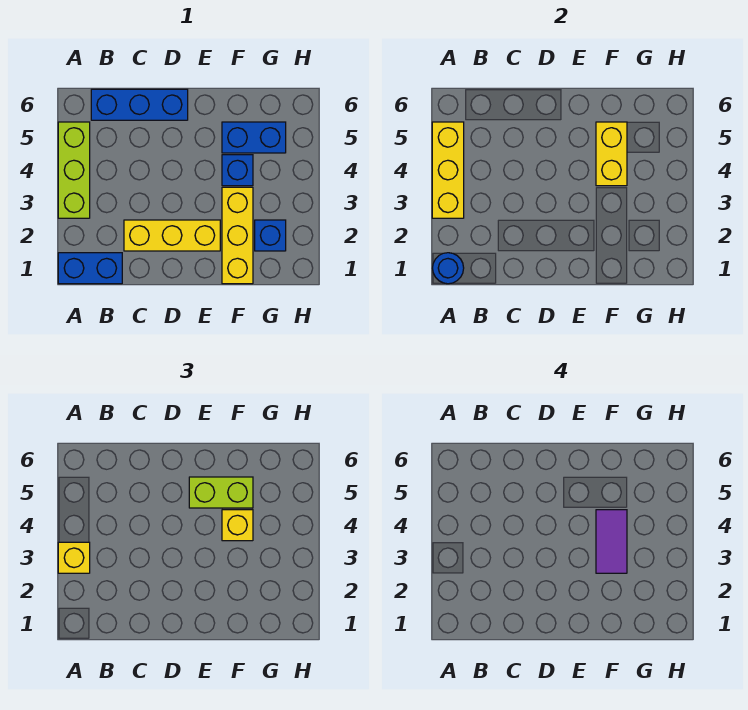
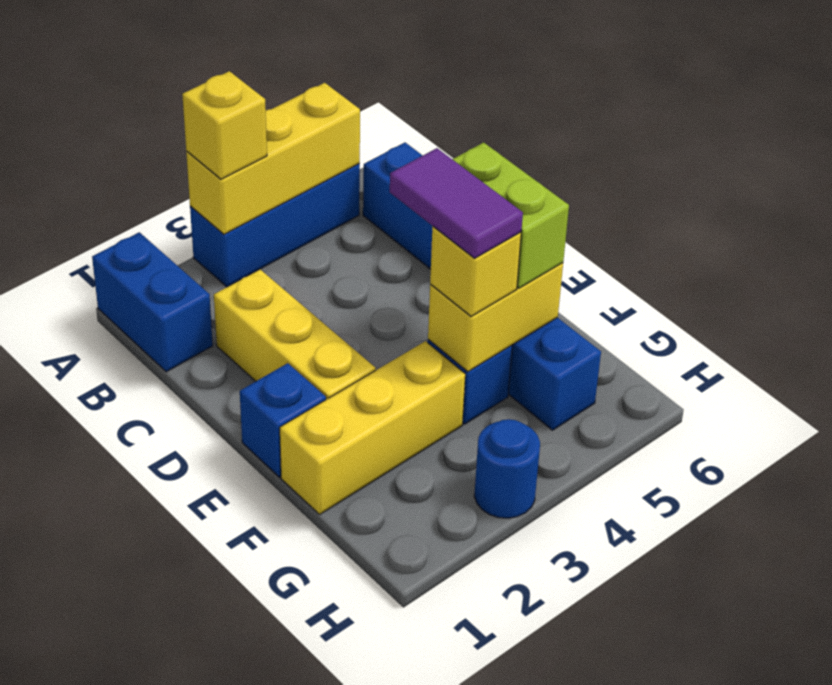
blue 1x1 round brick [433,253,464,284] -> blue 1x1 round brick moved to [474,419,540,518]
lime 1x3 brick [58,122,90,218] -> blue 1x3 brick [190,164,360,287]
purple 1x2 tile [596,510,627,573] -> purple 1x2 tile turned to [390,148,523,258]
blue 1x1 brick [255,220,286,251] -> blue 1x1 brick moved to [240,363,326,477]

